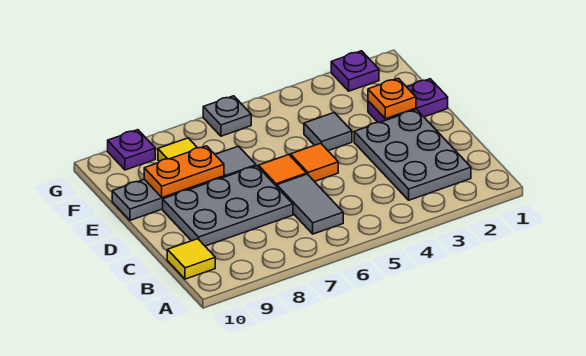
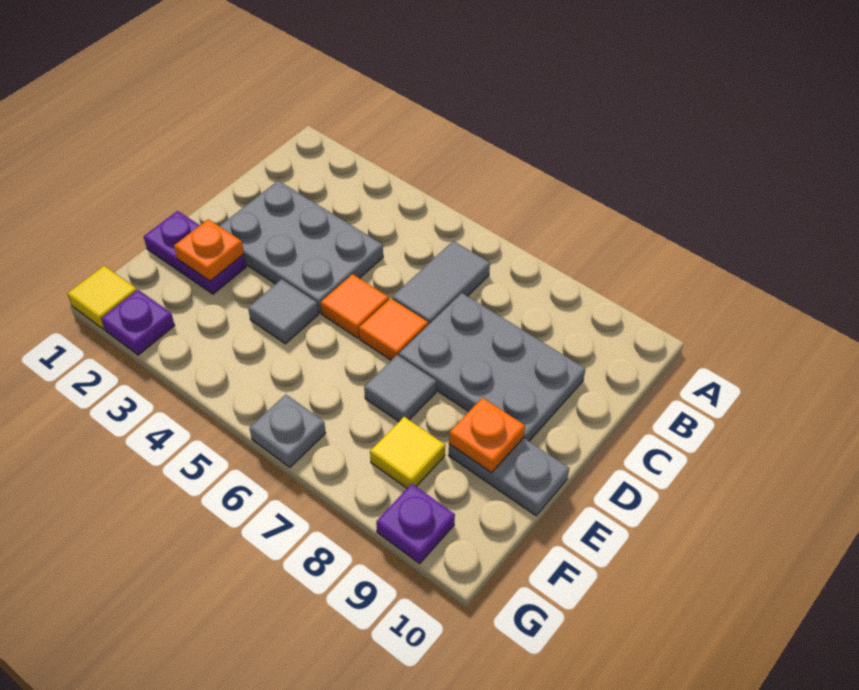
grey 2x3 plate [354,110,471,200] -> grey 2x3 plate turned to [220,181,383,313]
yellow 1x1 tile [167,239,215,279] -> yellow 1x1 tile moved to [67,266,137,329]
orange 1x2 plate [144,146,224,198] -> orange 1x1 plate [449,398,525,473]

